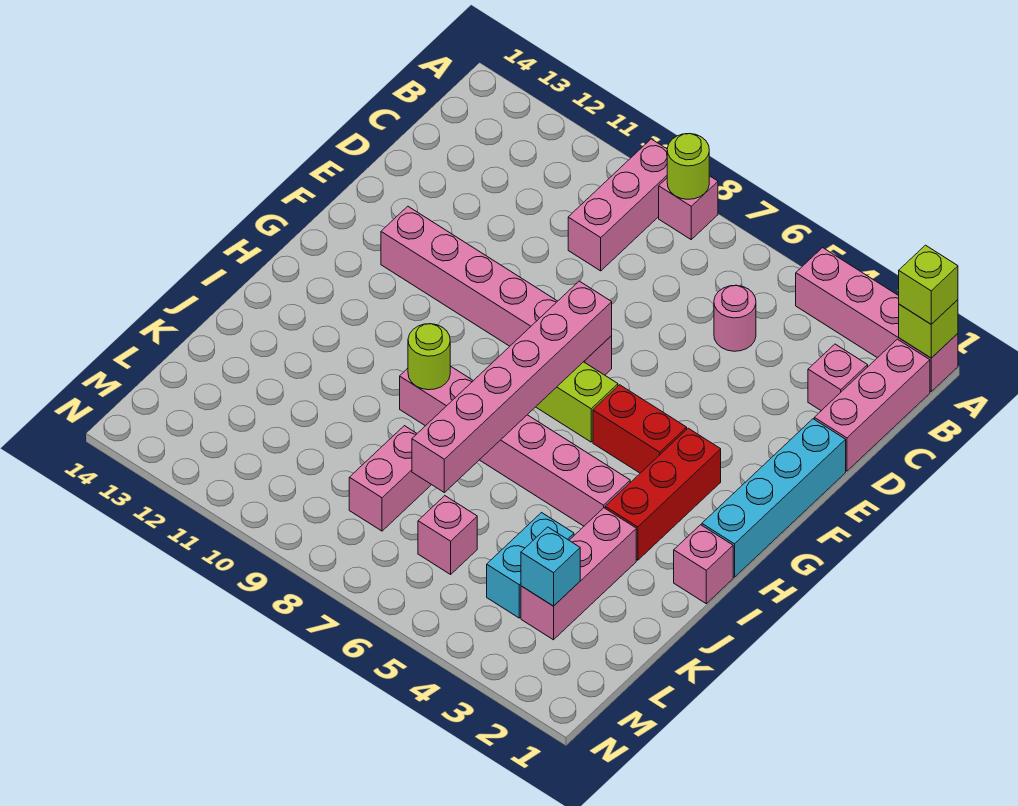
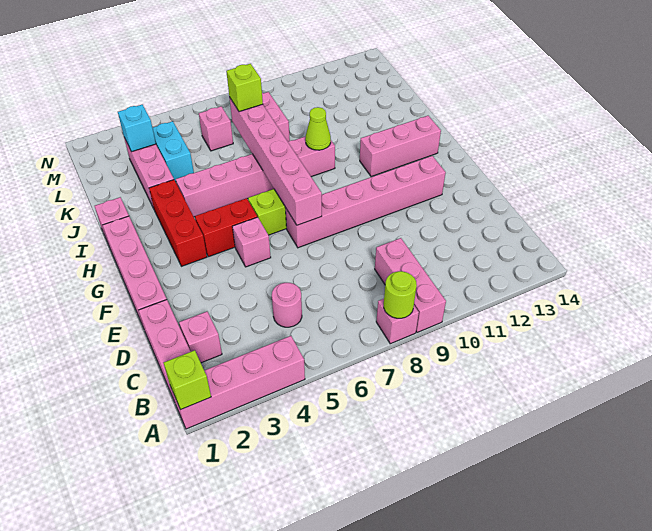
lime 1x1 brick [899,245,958,324] -> lime 1x1 brick moved to [226,64,263,112]
cyan 1x4 brick [702,419,846,577] -> pink 1x4 brick [102,216,167,326]
none -> pink 1x1 brick [232,217,271,267]
none -> pink 1x3 brick [360,116,441,177]
lime 1x1 round brick [408,324,450,390] -> lime 1x1 cone [305,107,331,150]

